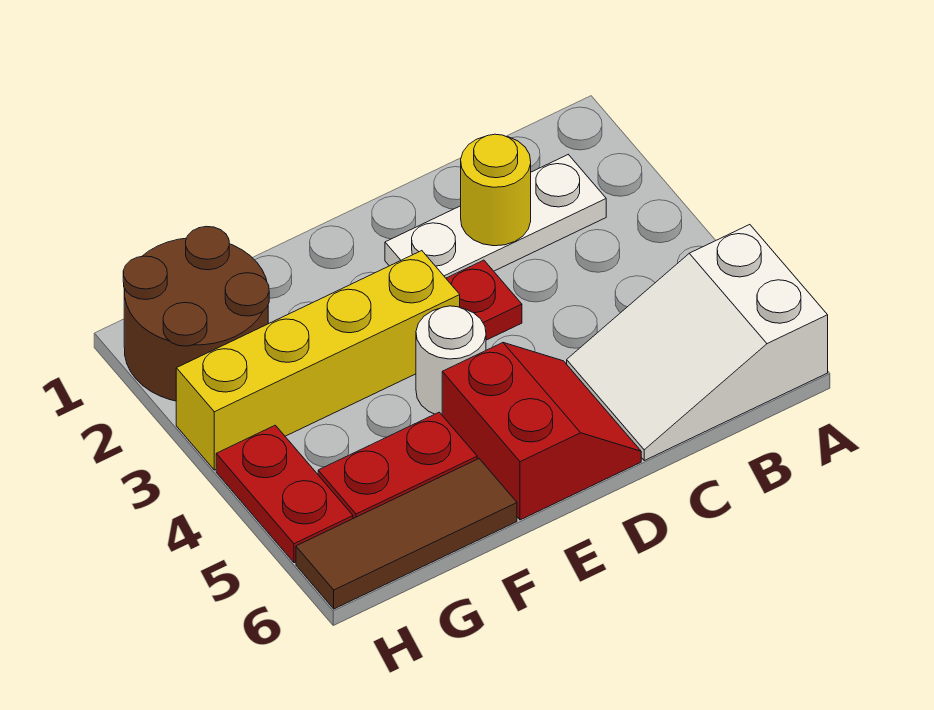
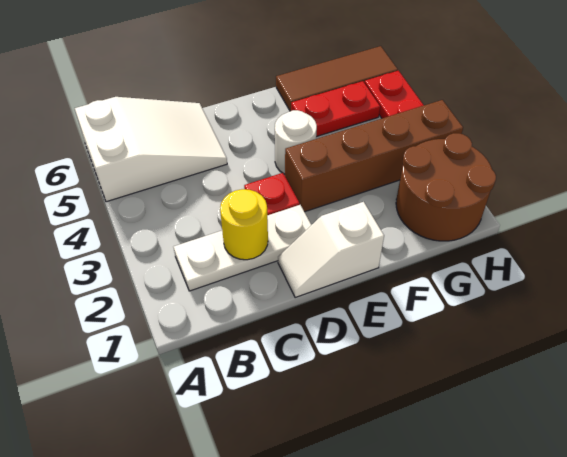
none -> white 1x2 slope [278,202,384,298]
red 2x2 slope [442,343,641,520] -> none
yellow 1x4 brick [176,251,460,470] -> brown 1x4 brick [285,100,463,212]

